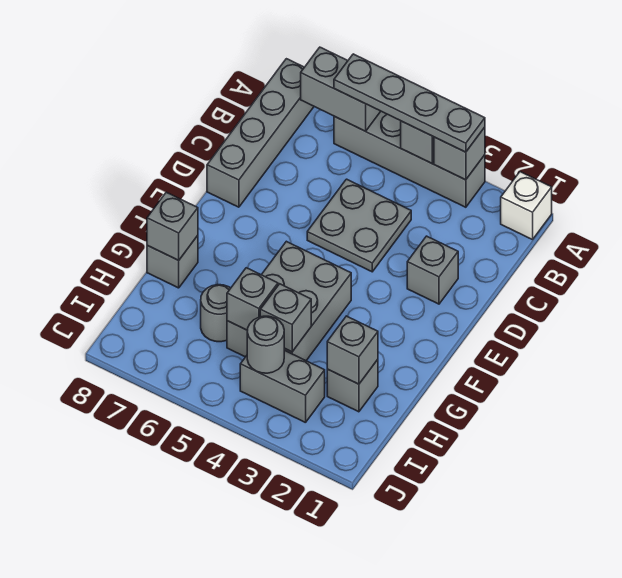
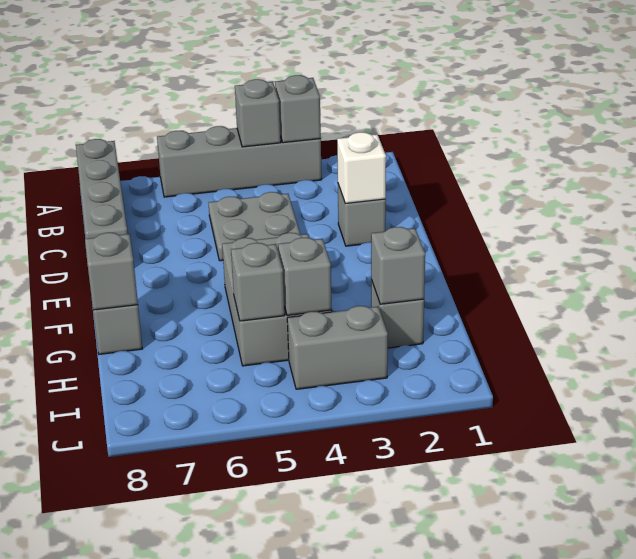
white 1x1 brick [501,172,552,240] -> white 1x1 brick moved to [337,132,386,203]
grey 1x4 plate [334,54,485,152] -> none
grey 1x2 brick [301,47,381,131] -> none
grey 1x1 round brick [201,285,231,342] -> none
grey 1x1 round brick [247,316,285,373] -> none

